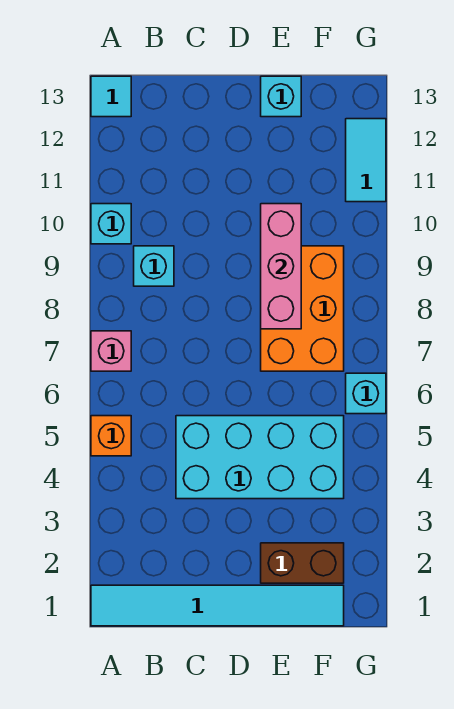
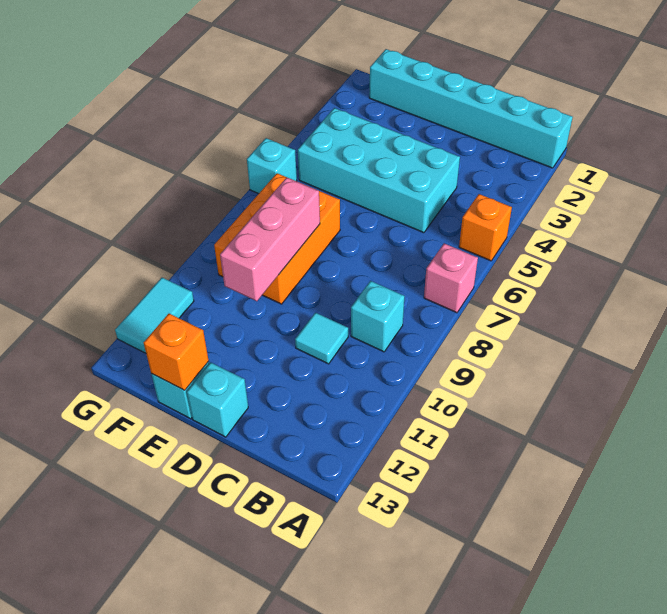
cyan 1x6 tile [91,585,344,626] -> cyan 1x6 brick [369,49,573,168]
cyan 1x1 brick [91,204,131,244] -> cyan 1x1 brick moved to [187,362,248,437]
cyan 1x1 tile [91,76,131,117] -> cyan 1x1 tile moved to [295,313,348,364]
brown 1x2 brick [261,543,344,583] -> none
none -> orange 1x1 brick [144,314,209,390]

